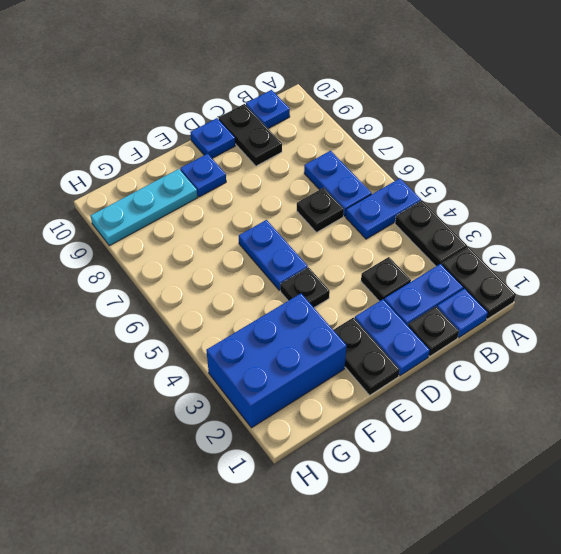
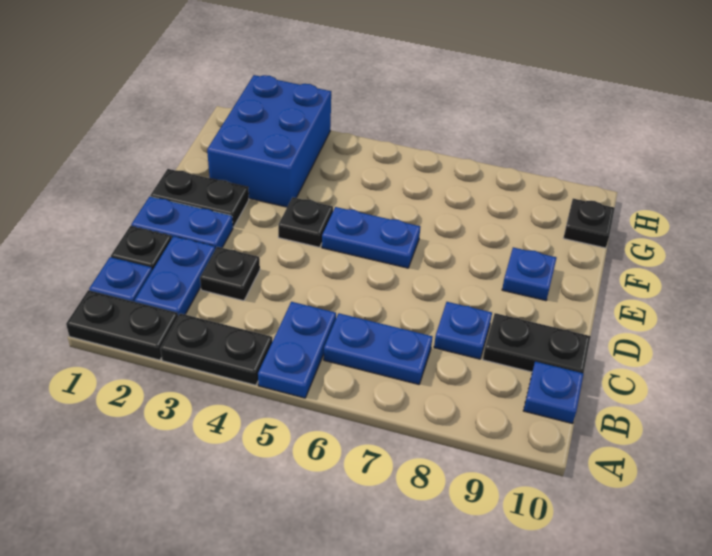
black 1x1 plate [297,188,344,232] -> black 1x1 plate moved to [564,199,615,248]
blue 1x1 plate [190,118,235,158] -> blue 1x1 plate moved to [434,302,492,359]
cyan 1x3 plate [91,169,198,246] -> none

